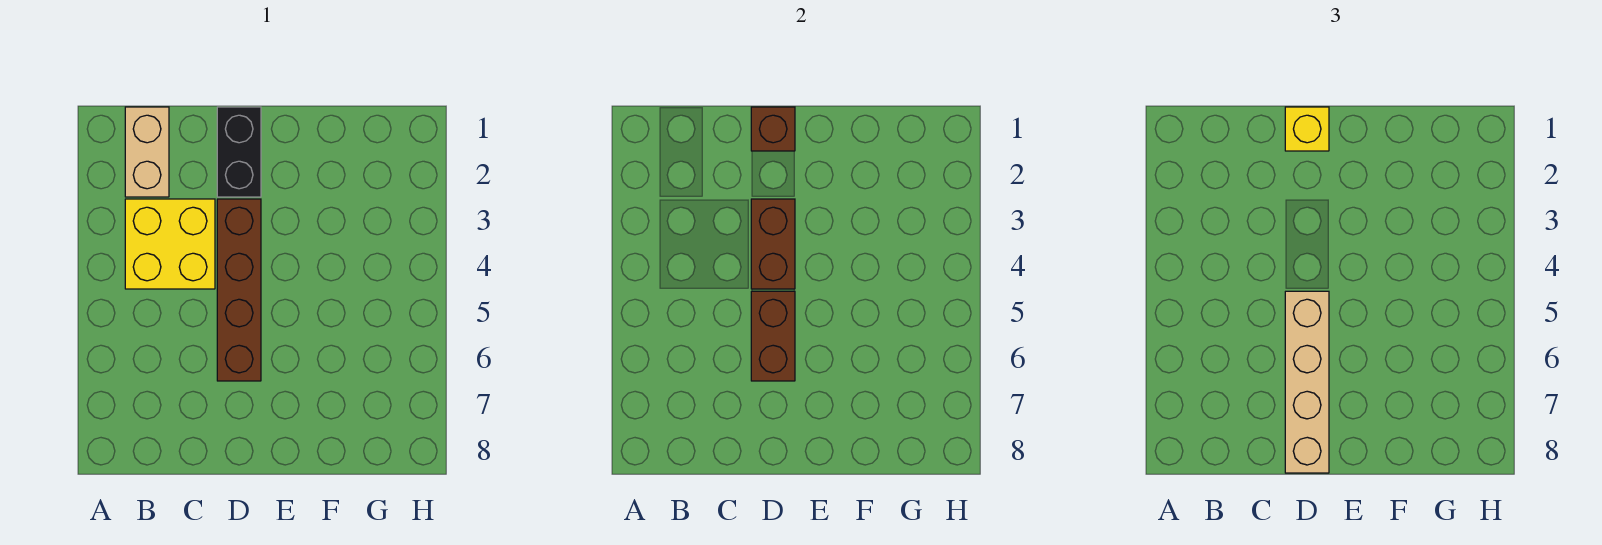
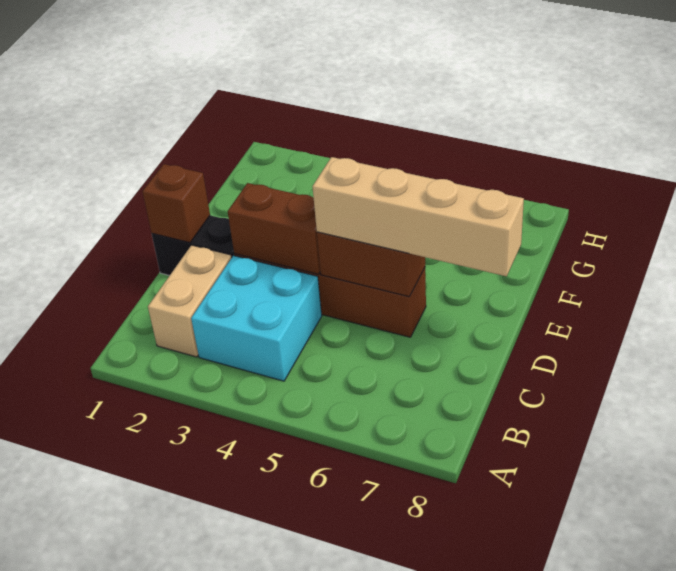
tan 1x2 brick [125,107,169,197] -> tan 1x2 brick turned to [148,245,232,357]
yellow 2x2 brick [125,199,215,289] -> cyan 2x2 brick [191,256,322,381]
yellow 1x1 brick [1285,107,1329,151] -> none

